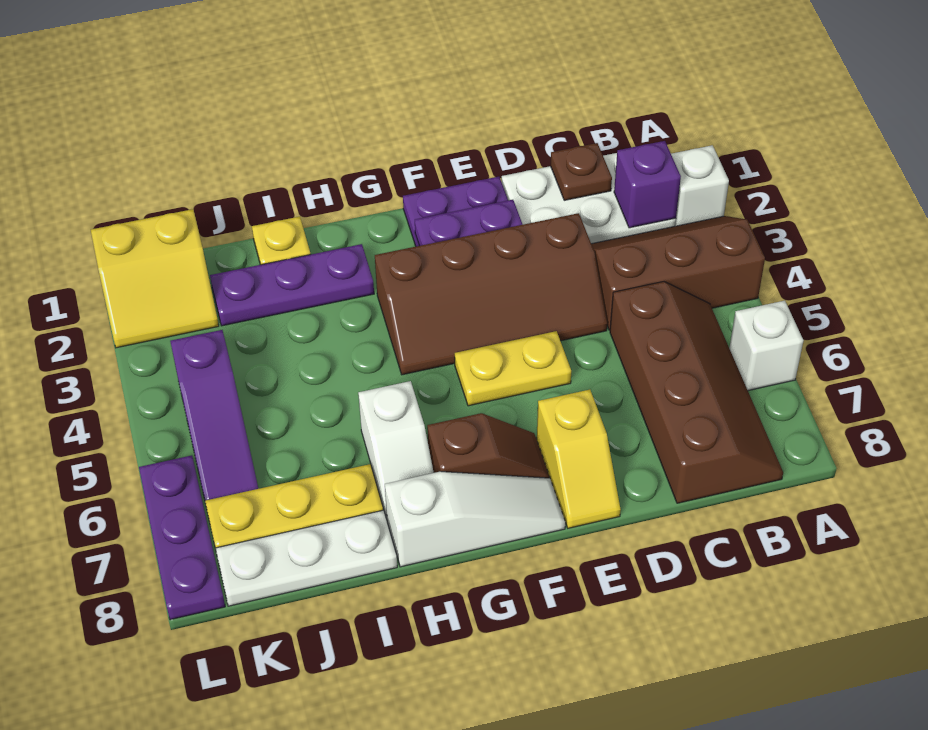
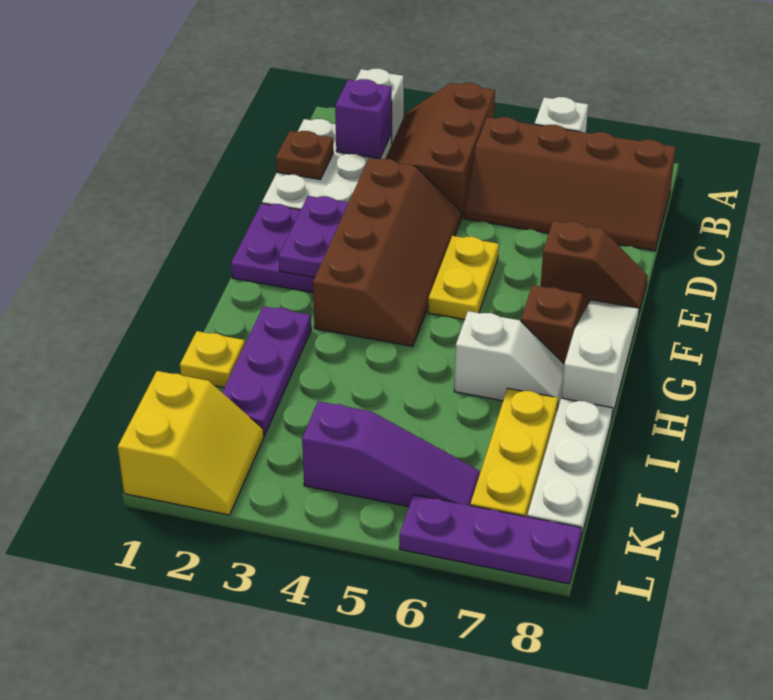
brown 2x4 slope [610,282,783,503] -> brown 2x4 slope turned to [464,117,676,251]
yellow 1x2 slope [537,390,621,528] -> brown 1x2 slope [541,221,648,312]

